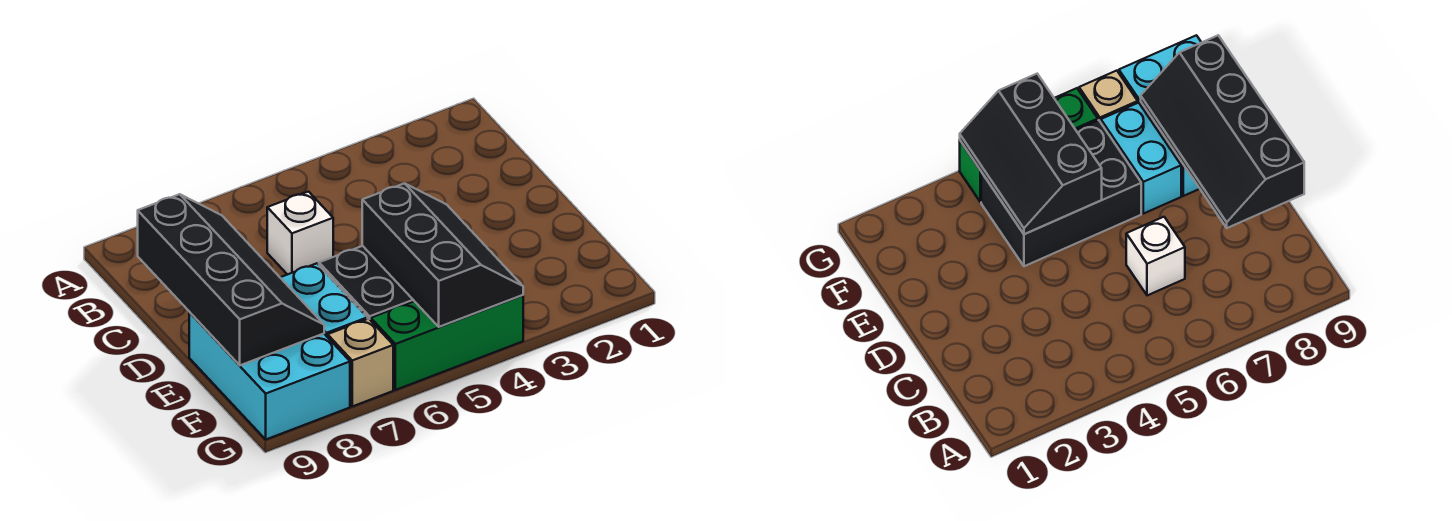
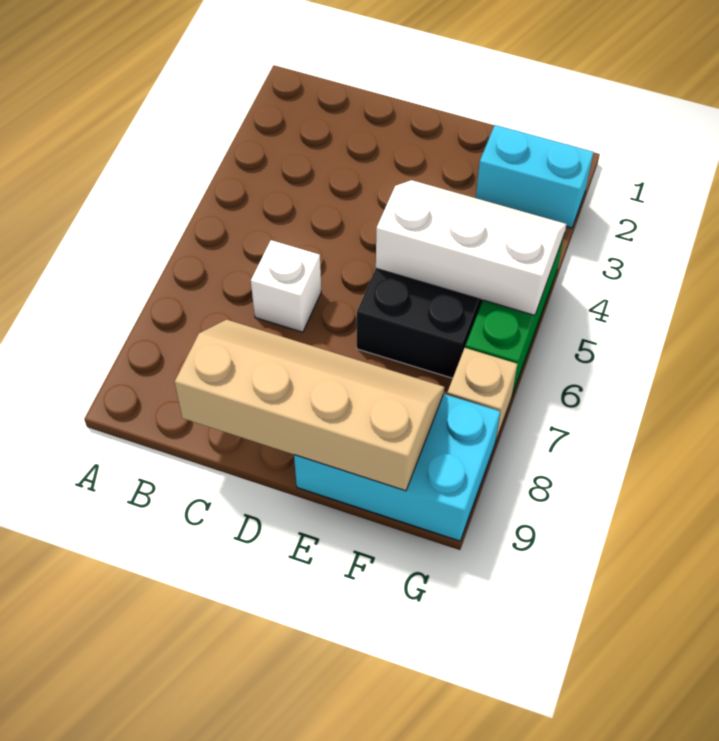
black 2x4 slope [138,194,324,365] -> tan 2x4 slope [175,320,444,491]
black 2x3 slope [362,183,523,327] -> white 2x3 slope [376,180,567,315]
cyan 1x2 brick [280,263,368,337] -> cyan 1x2 brick moved to [476,125,594,228]

